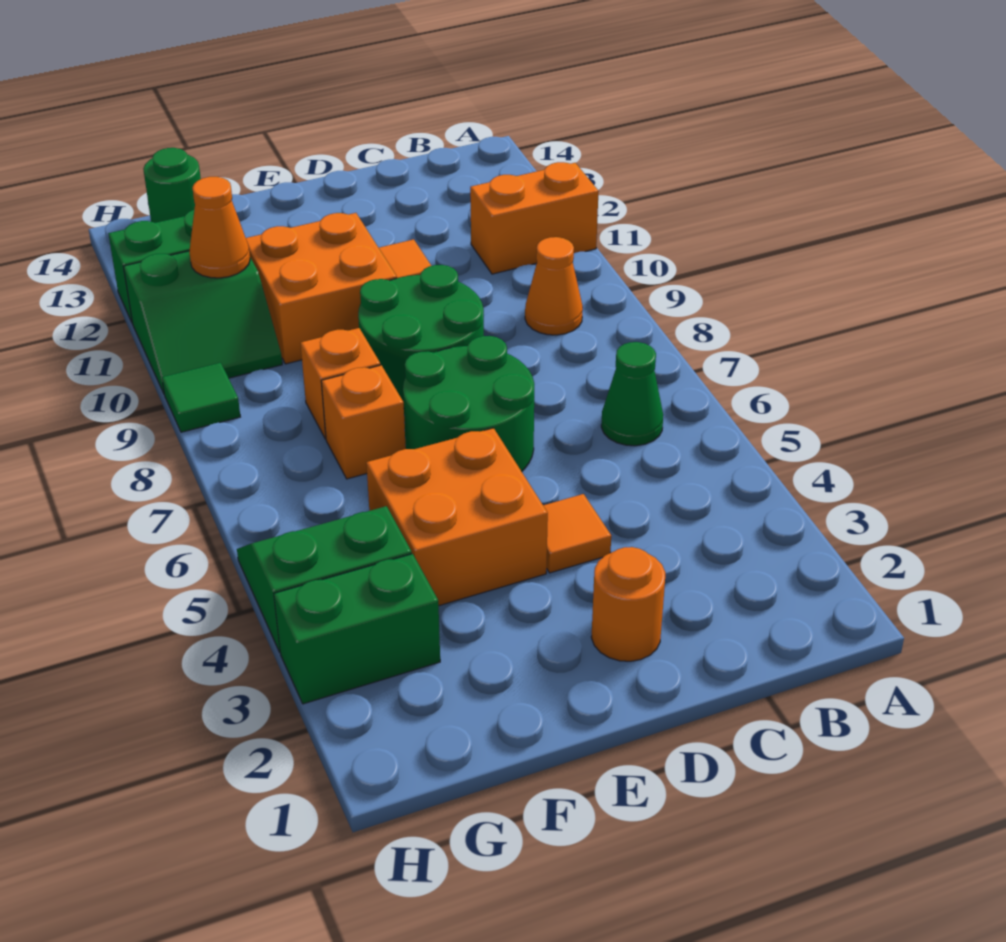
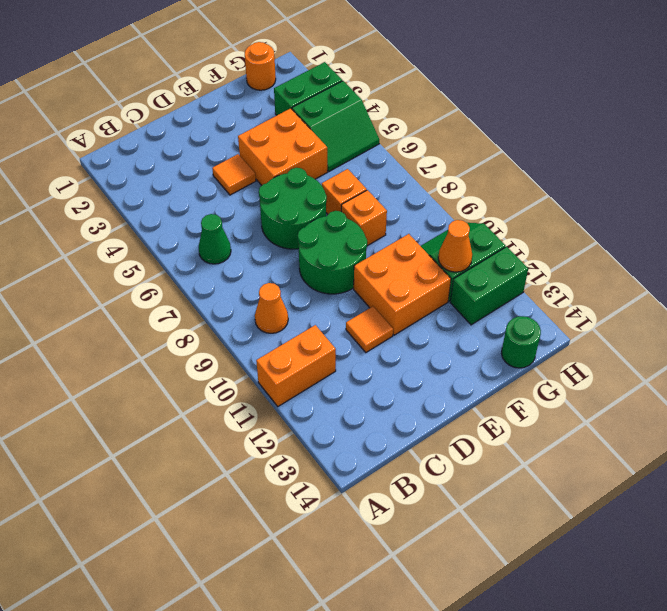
orange 1x1 round brick [591,547,665,661] -> orange 1x1 round brick moved to [245,42,276,90]
green 1x1 tile [162,363,240,432] -> none

